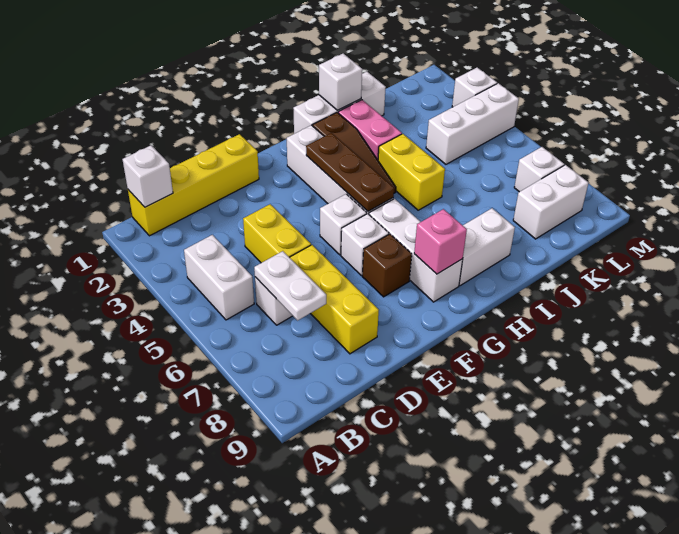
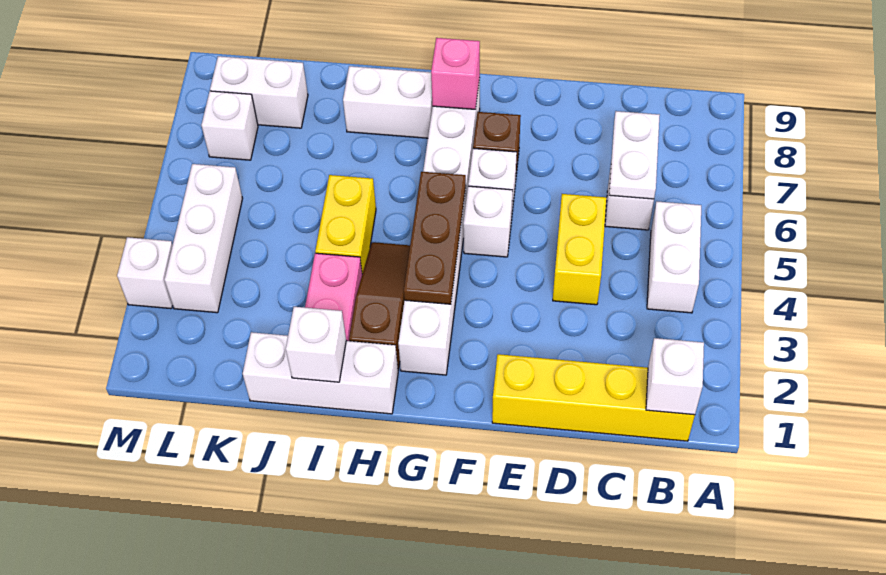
yellow 1x3 brick [289,245,379,354] -> none
white 1x3 brick [426,83,519,164] -> white 1x3 brick turned to [164,164,242,313]

